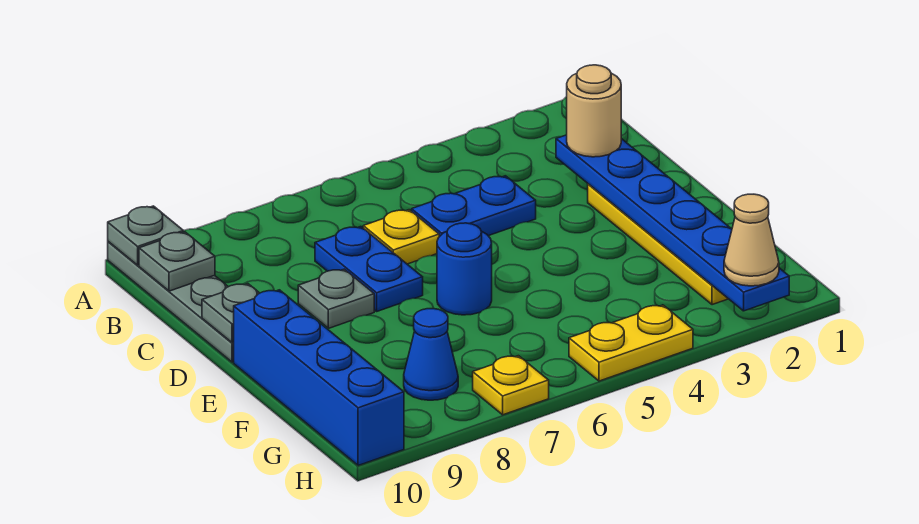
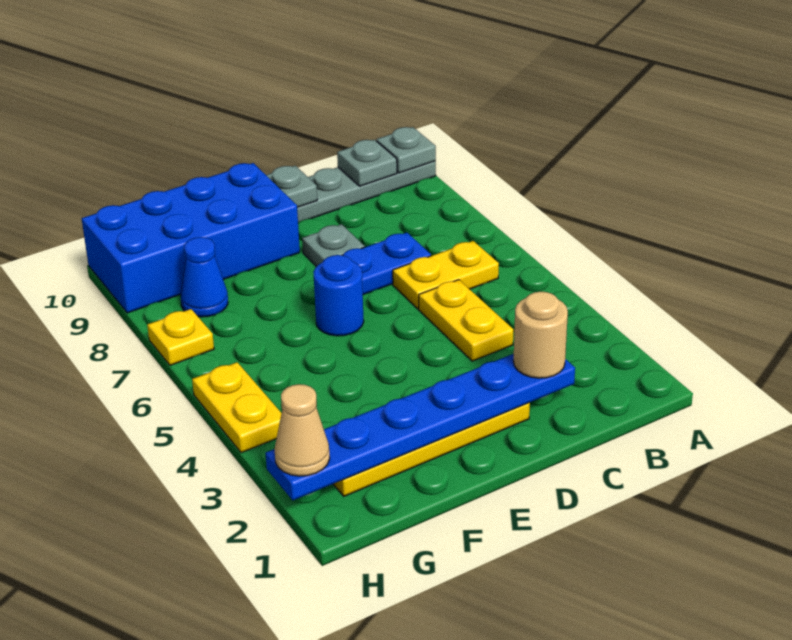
blue 1x2 plate [412,176,536,237] -> yellow 1x2 plate [419,280,513,361]
yellow 1x1 plate [363,210,439,264] -> yellow 1x2 plate [393,241,499,309]
blue 1x4 brick [234,290,404,466] -> blue 2x4 brick [82,163,300,313]

